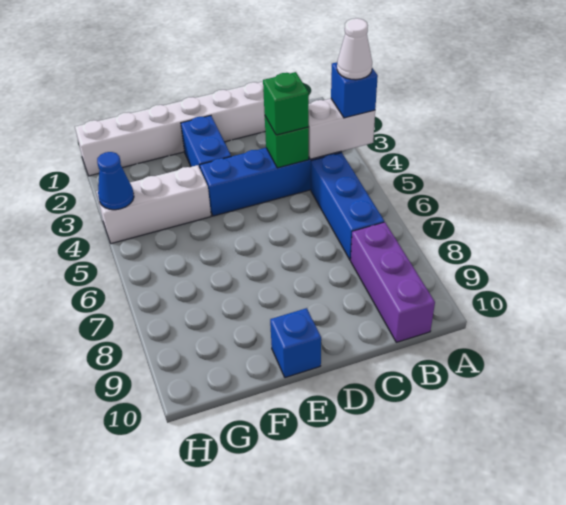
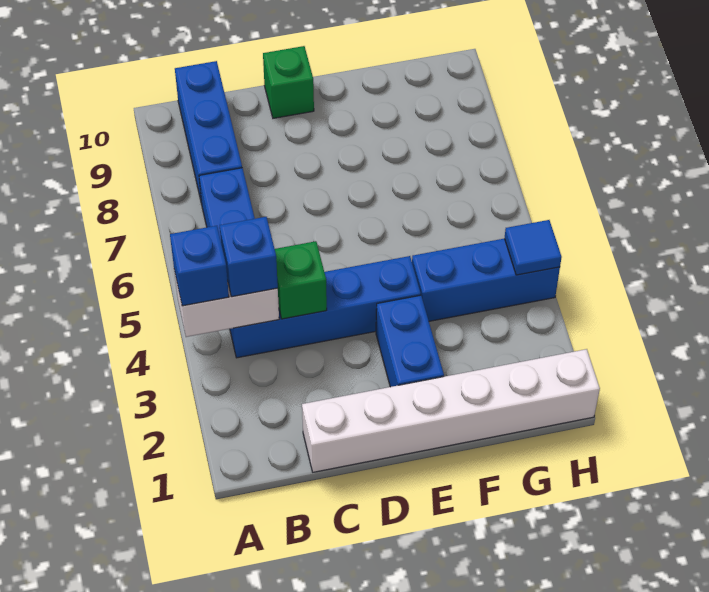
white 1x1 cone [337,18,372,80] -> none
purple 1x3 brick [351,222,435,342] -> blue 1x3 brick [175,61,242,204]
green 1x1 brick [263,72,309,135] -> green 1x1 brick moved to [263,46,314,118]
blue 1x1 brick [270,308,321,378] -> blue 1x1 brick moved to [220,217,278,297]
white 1x3 brick [96,165,211,244] -> blue 1x3 brick [412,239,560,321]
blue 1x1 cone [97,152,134,210] -> blue 1x1 tile [504,220,562,275]

